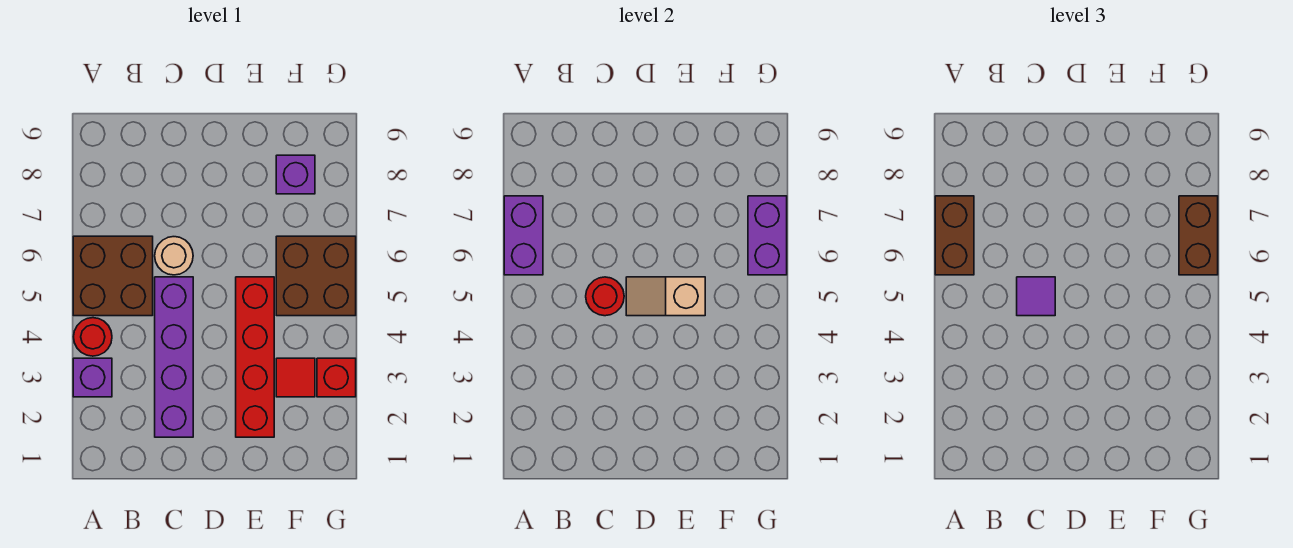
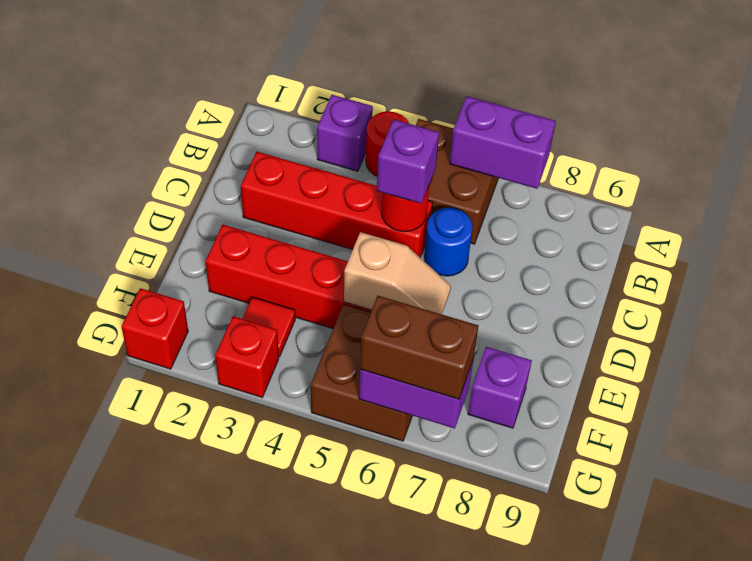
brown 1x2 brick [935,196,974,275] -> none
purple 1x4 brick [155,277,193,437] -> red 1x4 brick [241,152,433,258]
purple 1x1 tile [1017,277,1055,316] -> purple 1x1 brick [377,120,439,204]
tan 1x1 round brick [155,237,193,275] -> blue 1x1 round brick [424,208,473,276]
tan 1x2 slope [626,277,705,316] -> tan 1x2 slope turned to [344,232,451,314]
none -> red 1x1 brick [122,288,188,369]

